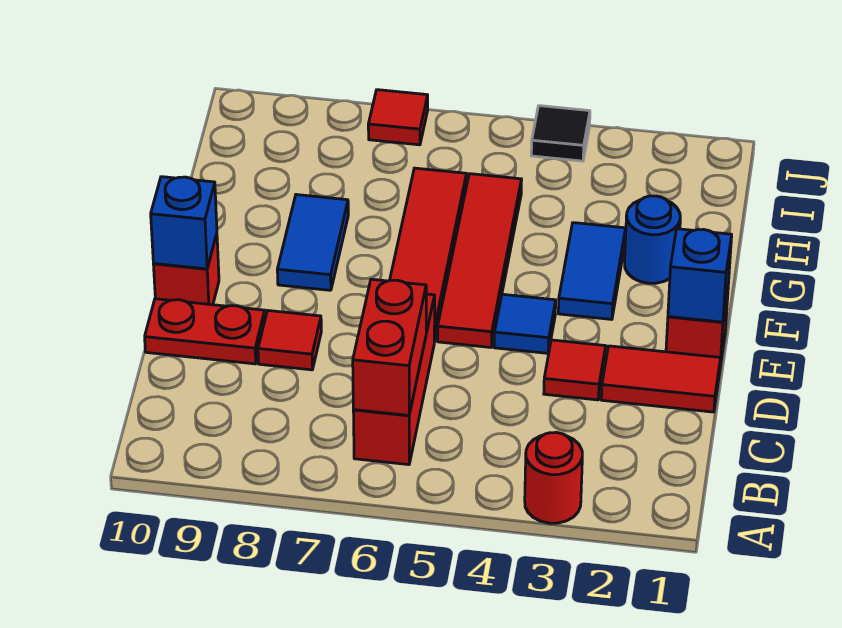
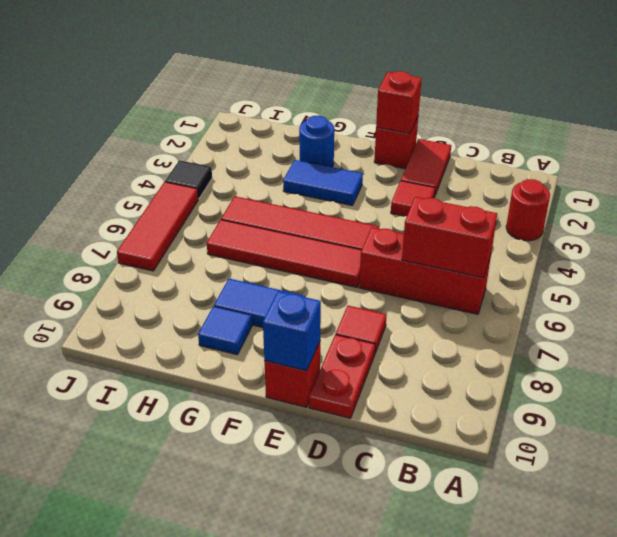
blue 1x1 brick [668,229,732,322] -> red 1x1 brick [376,71,422,134]
blue 1x1 tile [494,294,556,353] -> blue 1x1 tile moved to [198,306,252,355]
red 1x1 tile [368,90,428,145] -> red 1x3 tile [117,182,198,271]

